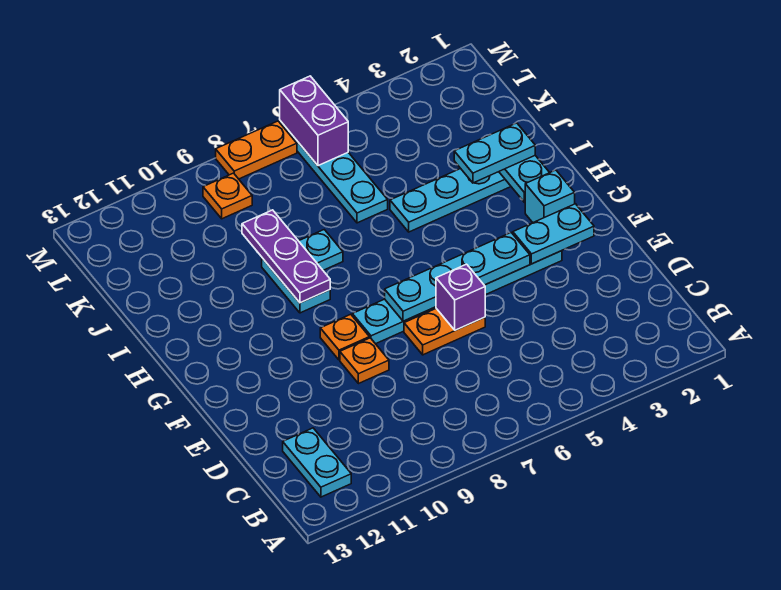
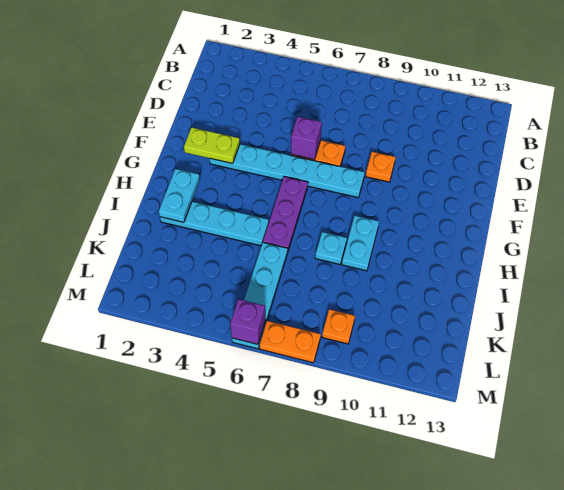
cyan 1x2 plate [283,428,351,497] -> none
cyan 1x2 plate [513,204,594,264] -> lime 1x2 plate [184,128,240,163]
cyan 1x4 plate [385,233,530,321] -> none
orange 1x1 plate [320,314,369,360] -> none
cyan 1x1 brick [525,170,575,222] -> none
purple 1x3 plate [242,210,330,303] -> purple 1x3 plate moved to [263,176,308,250]
cyan 1x2 plate [454,123,535,183] -> none
purple 1x2 brick [280,76,348,166] -> purple 1x1 brick [230,299,266,344]

